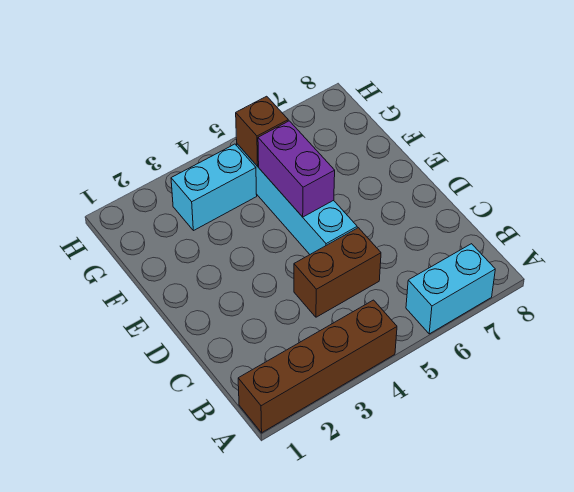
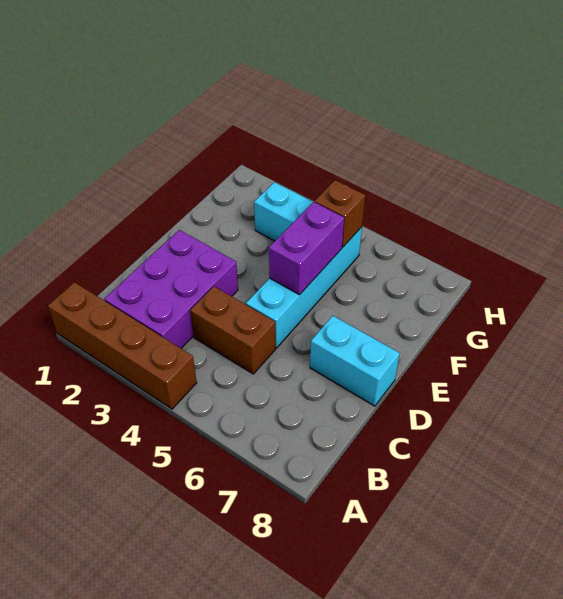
cyan 1x2 brick [406,244,495,334] -> cyan 1x2 brick moved to [310,316,400,406]
none -> purple 2x3 brick [104,230,238,348]

